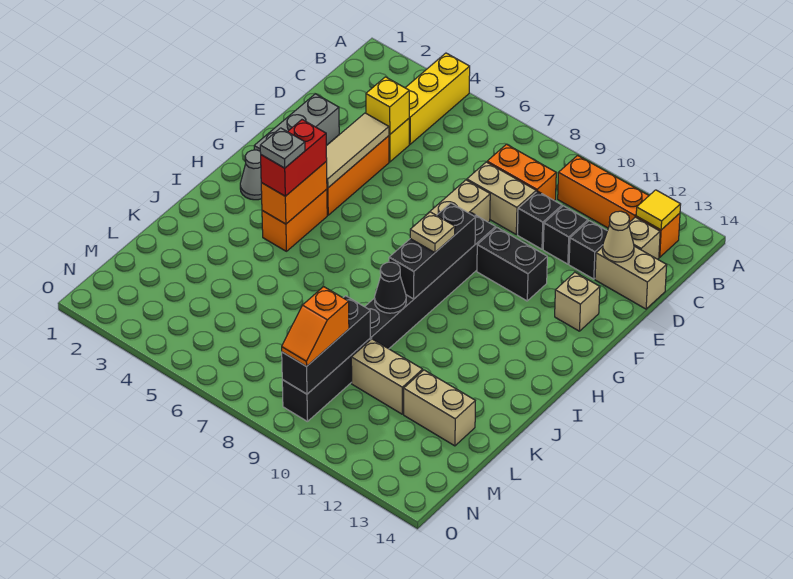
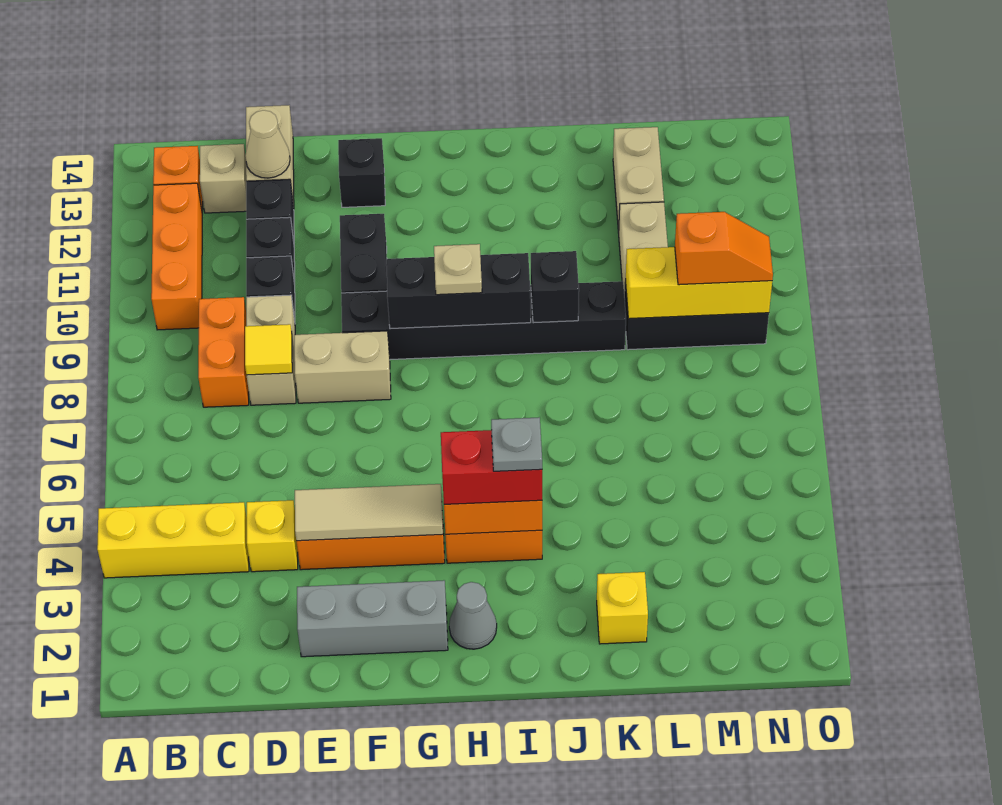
yellow 1x1 tile [636,190,681,230] -> yellow 1x1 tile moved to [245,324,292,375]
yellow 1x1 brick [366,77,409,135] -> yellow 1x1 brick moved to [597,572,648,644]
tan 1x1 brick [555,272,600,331] -> black 1x1 brick [338,138,385,207]
black 1x1 cone [375,262,406,313] -> black 1x1 brick [531,251,579,323]
black 1x3 brick [282,296,370,394] -> yellow 1x3 brick [625,247,772,319]

